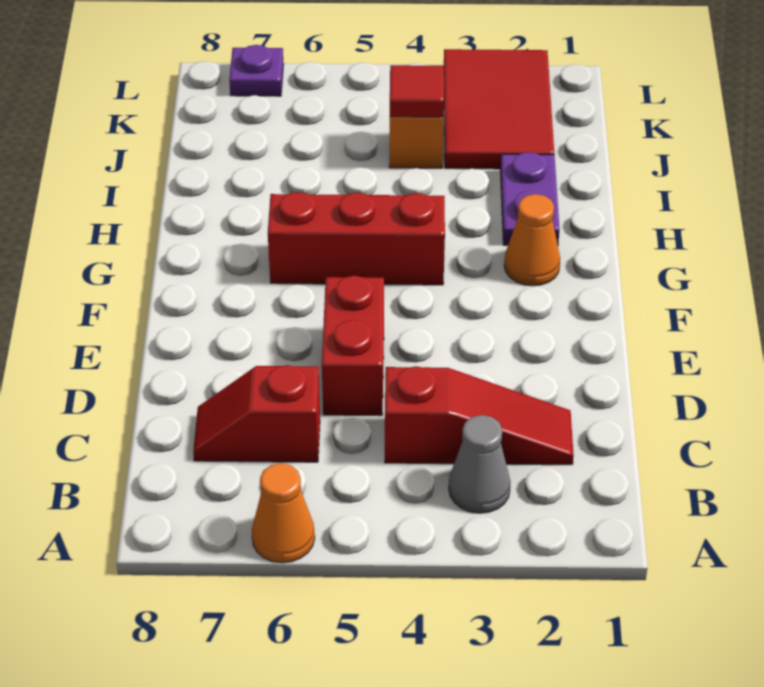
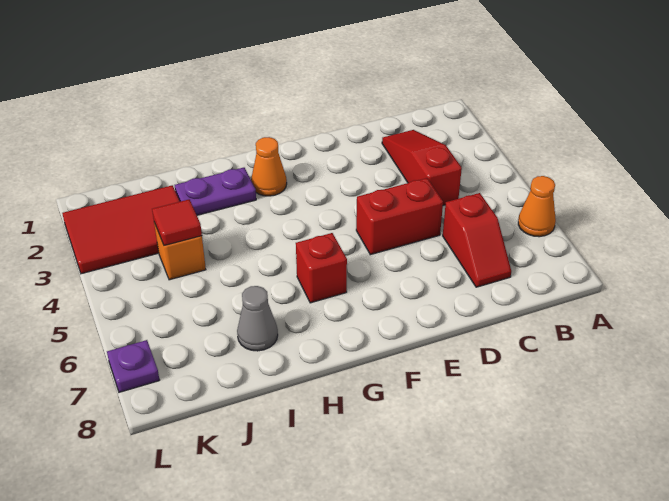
grey 1x1 cone [449,415,511,513] -> grey 1x1 cone moved to [237,286,278,351]
red 1x3 brick [268,192,445,285] -> red 1x1 brick [296,233,347,303]

